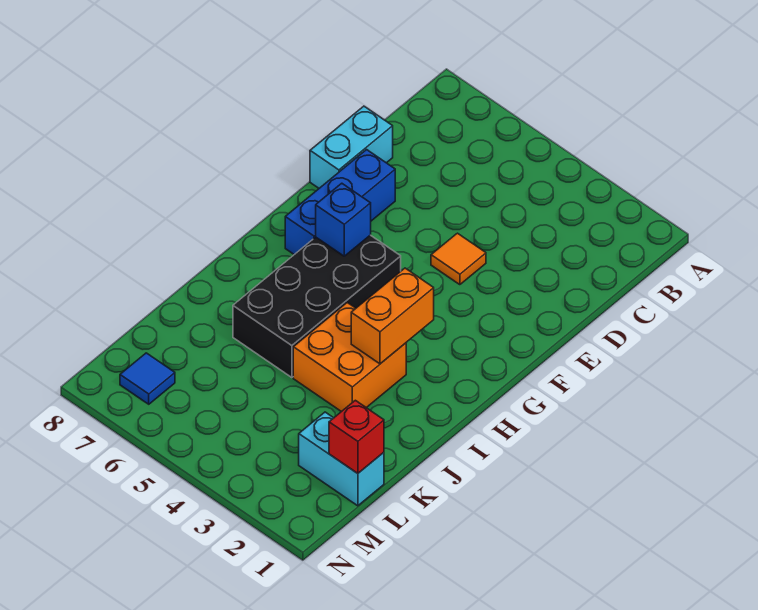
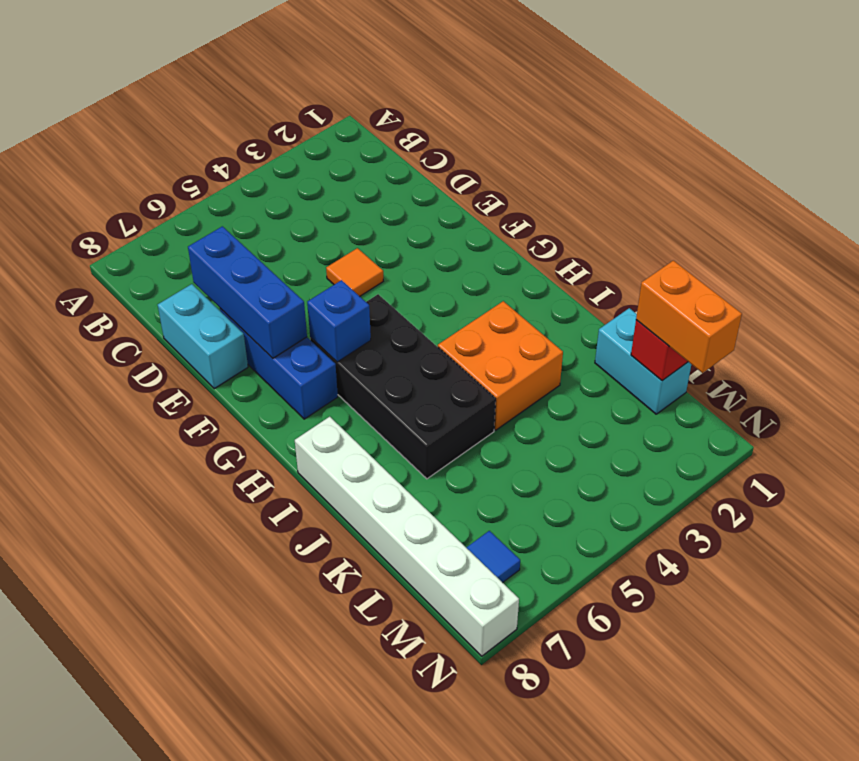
none -> blue 1x3 brick [188,226,307,358]
orange 1x2 brick [351,268,434,364] -> orange 1x2 brick moved to [636,260,742,373]
none -> white 1x6 brick [295,417,519,656]
cyan 1x2 brick [299,412,384,506] -> cyan 1x2 brick turned to [595,308,691,414]

